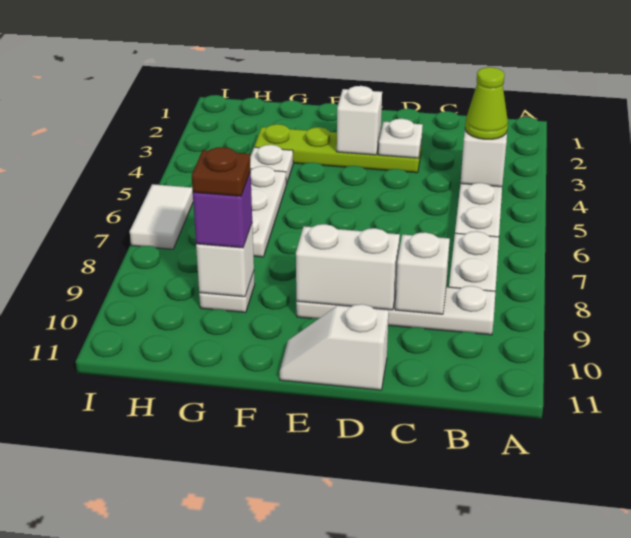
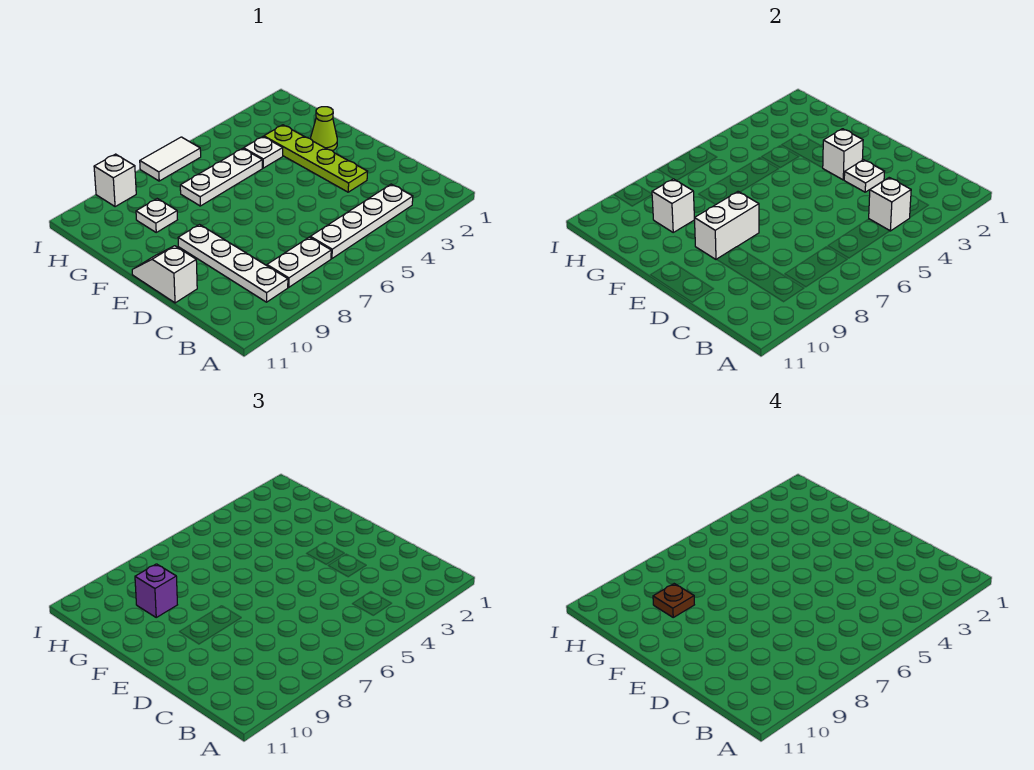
lime 1x1 cone [465,67,508,139] -> lime 1x1 cone moved to [310,107,337,151]
white 1x1 brick [395,232,450,314] -> white 1x1 brick moved to [94,154,136,207]
white 1x2 brick [296,224,400,310] -> white 1x2 brick turned to [694,192,759,259]

